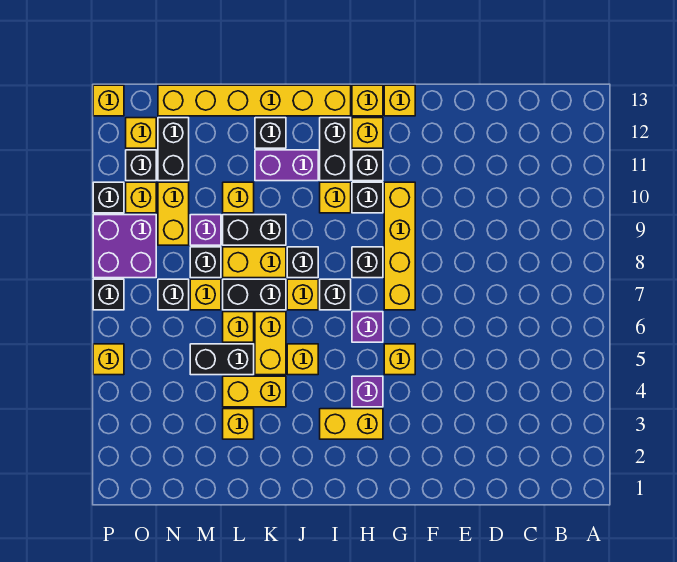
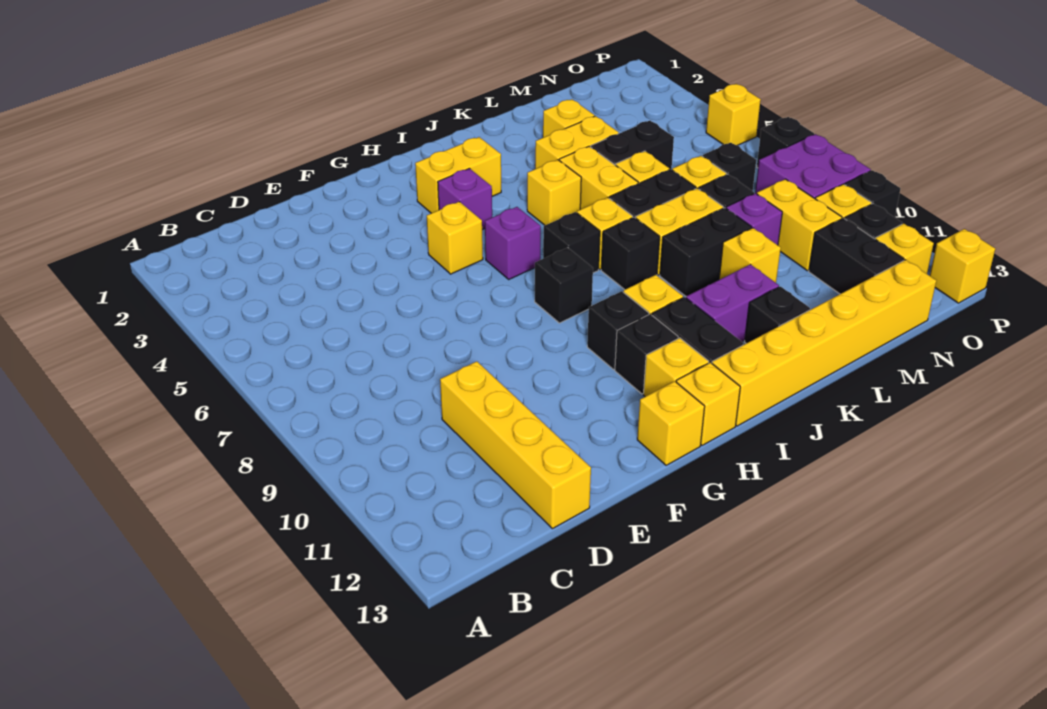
yellow 1x4 brick [384,182,415,310] -> yellow 1x4 brick moved to [440,361,591,529]

